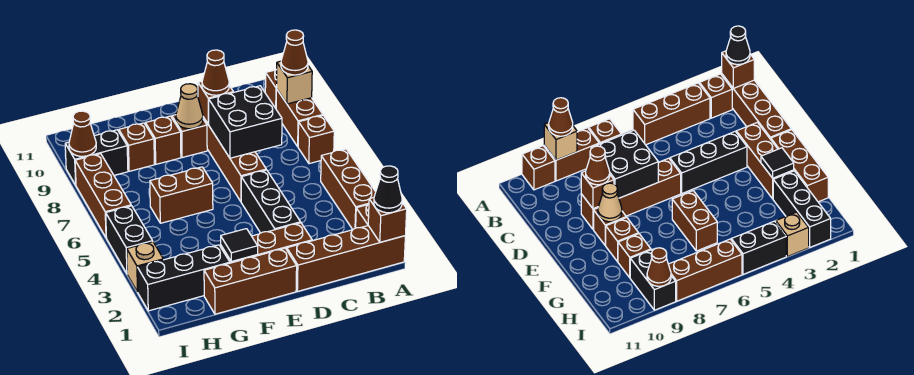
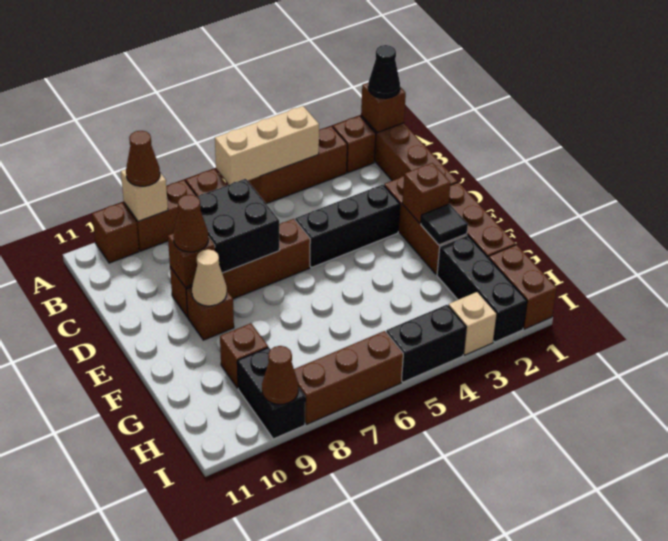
none -> tan 1x3 brick [215,106,319,185]
brown 1x2 brick [150,167,213,223] -> brown 1x2 brick moved to [489,245,557,329]
brown 1x1 brick [145,116,181,164] -> brown 1x1 brick moved to [402,163,451,224]

